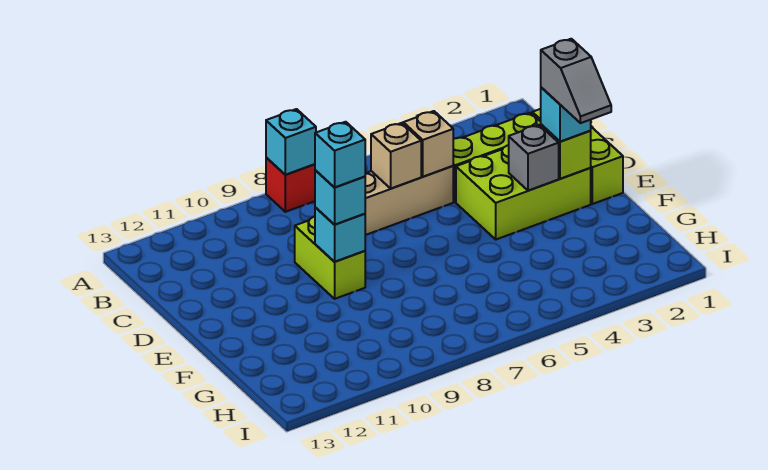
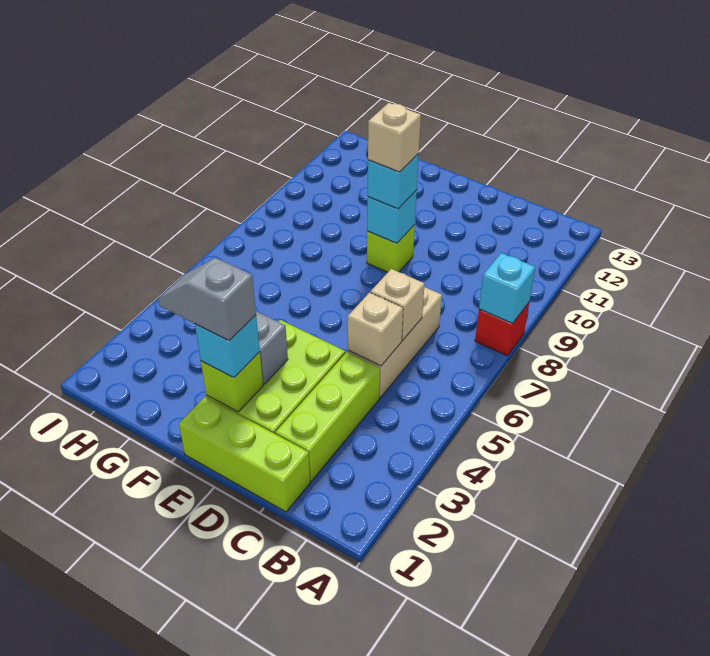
lime 1x2 brick [295,216,365,299] -> lime 1x1 brick [367,225,415,272]
cyan 1x1 brick [315,122,365,187] -> tan 1x1 brick [368,103,421,172]

